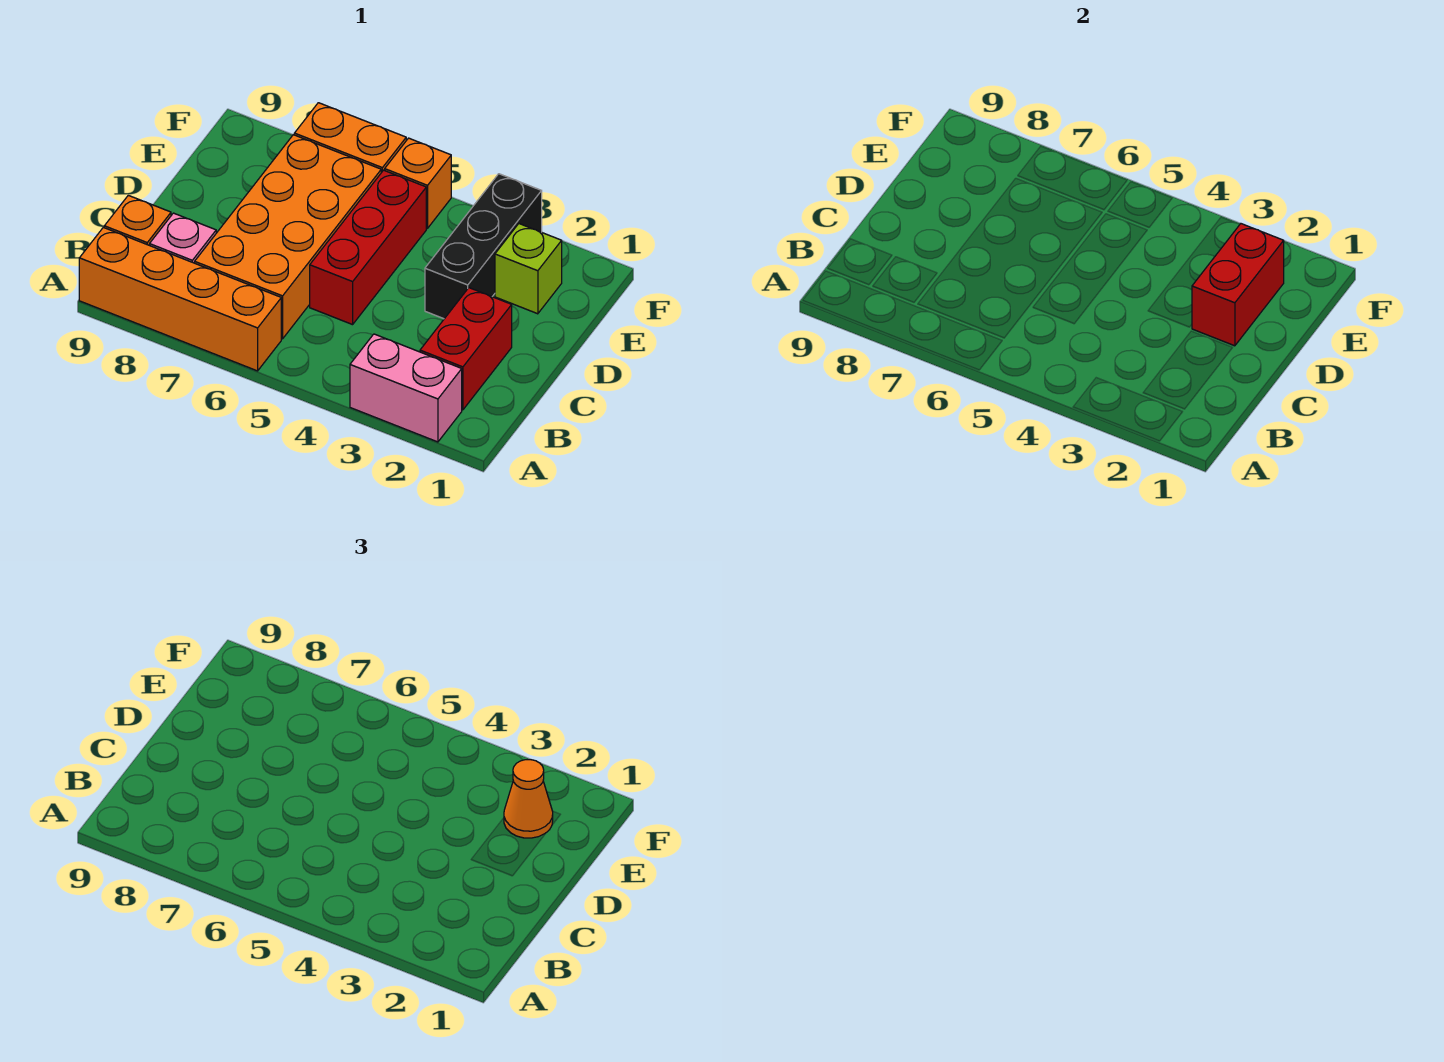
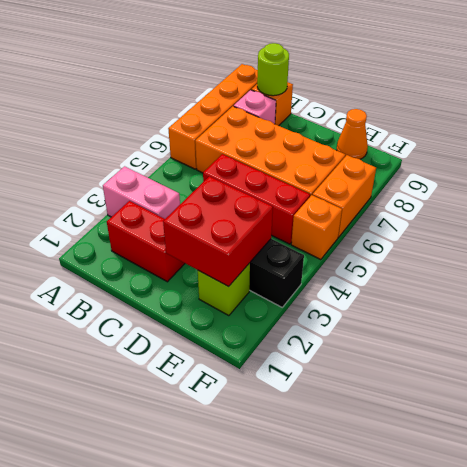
pink 1x2 brick [350,334,462,442] -> pink 1x2 brick turned to [103,166,180,219]
none -> lime 1x1 round brick [257,43,289,96]
red 1x2 brick [1192,224,1284,346] -> red 2x2 brick [163,176,273,286]
orange 1x1 cone [504,760,553,838] -> orange 1x1 cone moved to [337,109,368,159]

